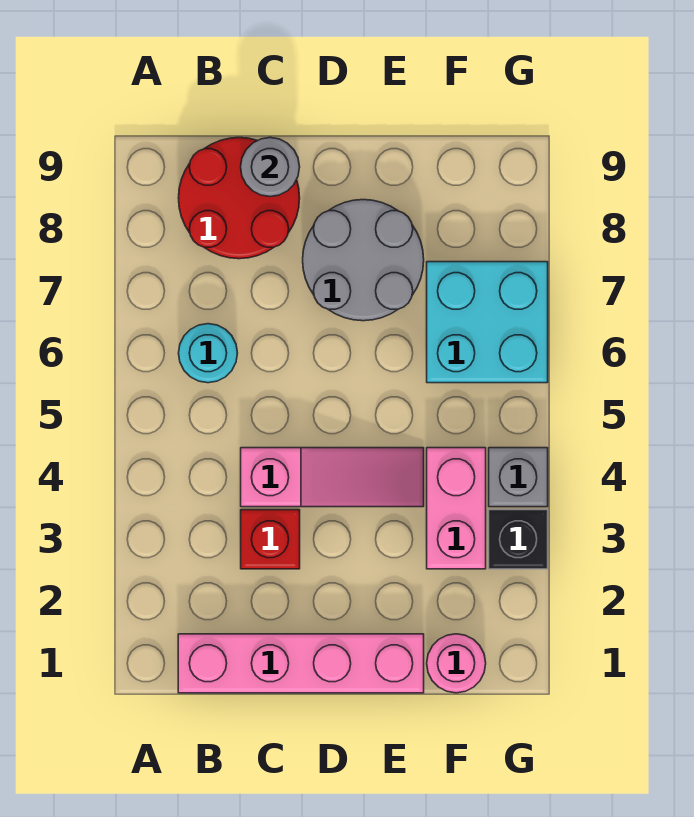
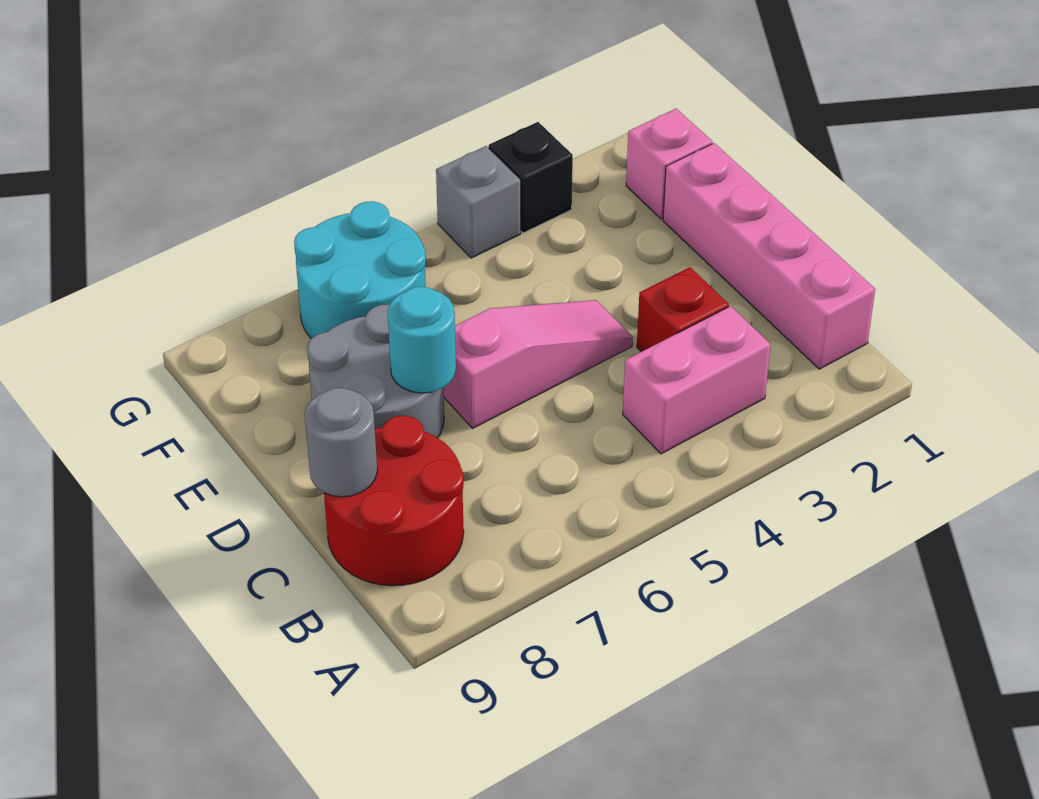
cyan 1x1 round brick [179,324,237,383] -> cyan 1x1 round brick moved to [388,287,456,393]
pink 1x3 slope [241,448,424,507] -> pink 1x3 slope turned to [443,300,633,428]
pink 1x1 round brick [427,634,486,693] -> pink 1x1 brick [626,109,712,219]
pink 1x2 brick [427,448,486,569] -> pink 1x2 brick moved to [623,306,770,454]
cyan 2x2 brick [427,262,548,383] -> cyan 2x2 round brick [294,201,426,339]

